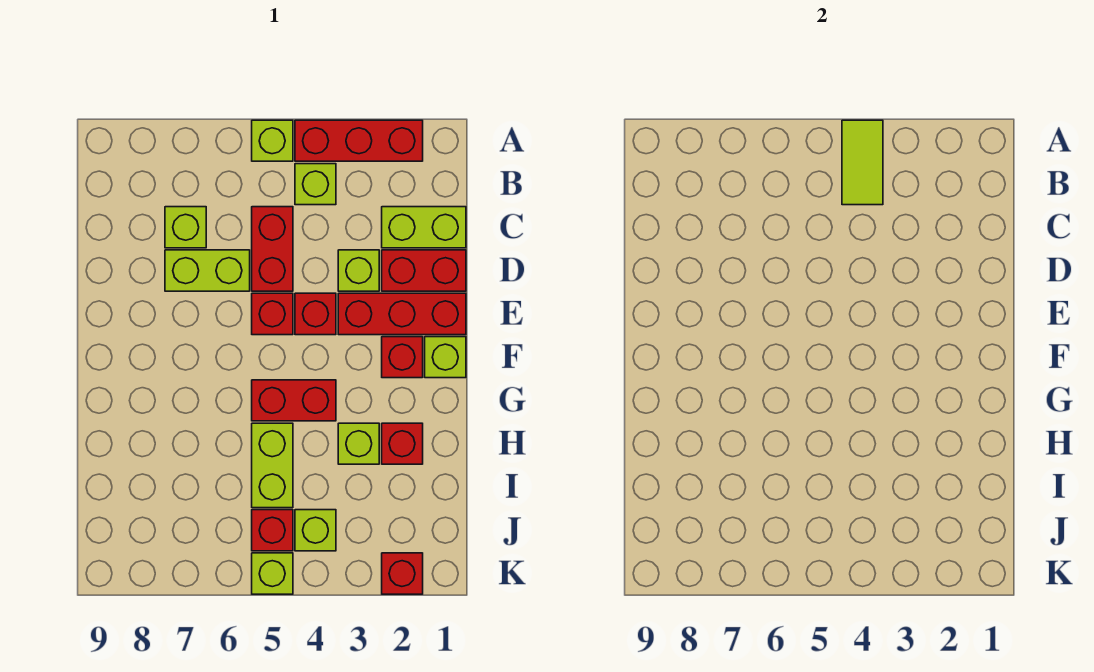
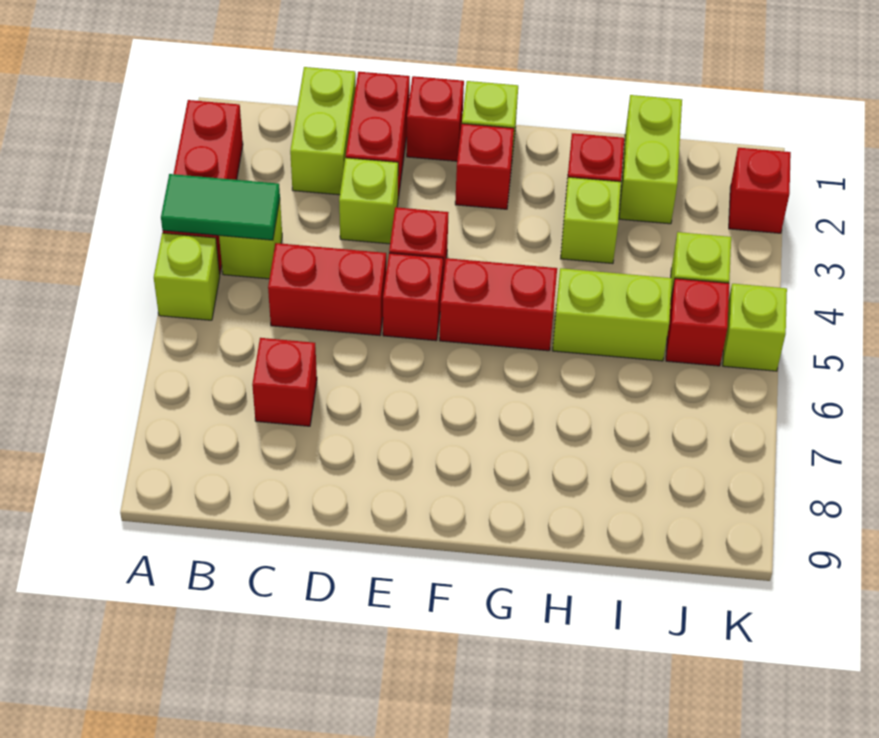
lime 1x2 tile [842,120,883,205] -> green 1x2 tile [161,174,280,240]
lime 1x1 brick [165,207,206,248] -> red 1x1 brick [252,338,317,426]
lime 1x2 brick [165,250,250,291] -> lime 1x2 brick moved to [619,95,682,224]
red 1x3 brick [338,293,466,335] -> red 1x1 brick [407,76,464,161]
red 1x2 brick [252,380,336,421] -> red 1x2 brick turned to [440,258,557,351]

